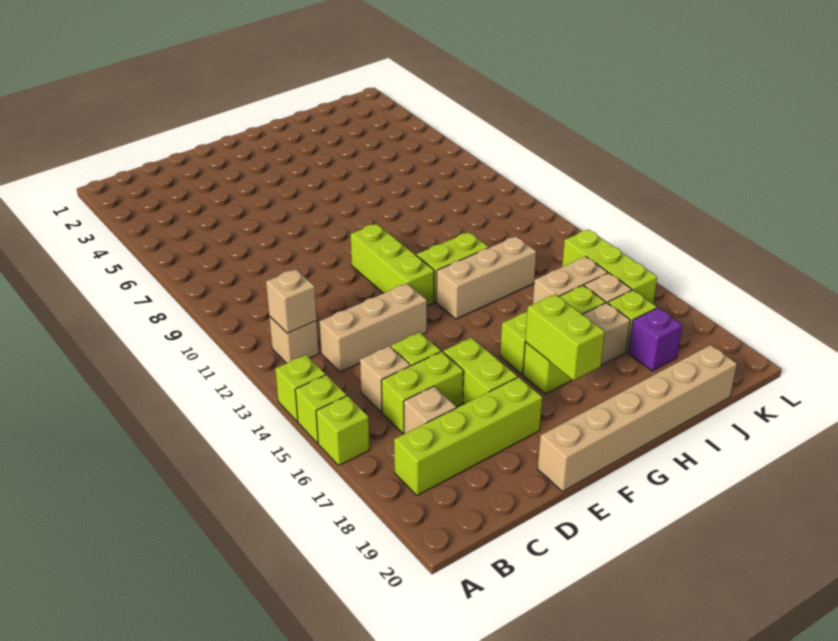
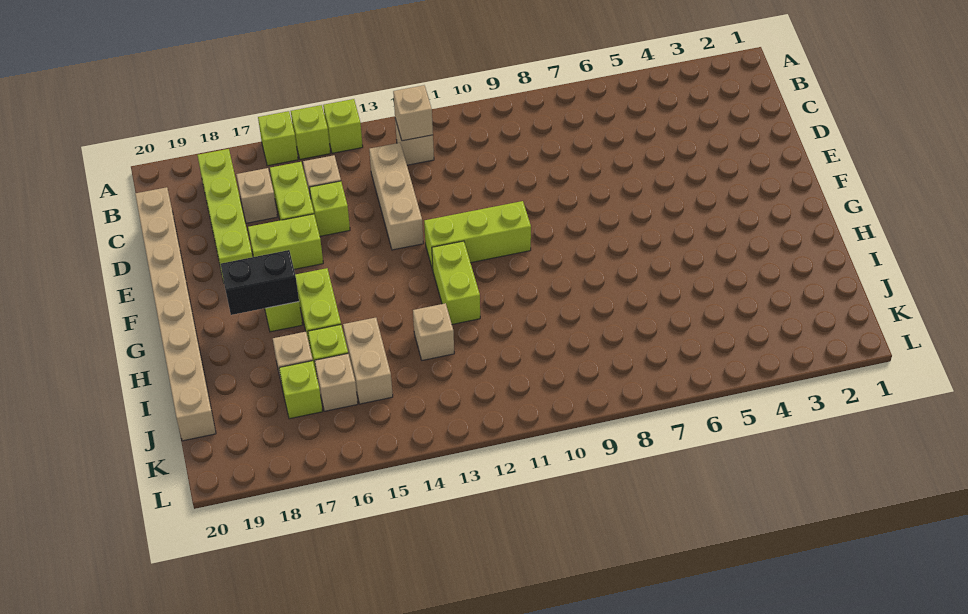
tan 1x6 brick [538,345,737,491] -> tan 1x8 brick [135,187,216,441]
tan 1x3 brick [436,236,536,319] -> tan 1x1 brick [413,303,454,360]
lime 1x2 brick [525,294,605,380] -> black 1x2 brick [221,250,299,315]
purple 1x1 brick [628,308,682,371] -> none
lime 1x3 brick [562,229,657,304] -> none

